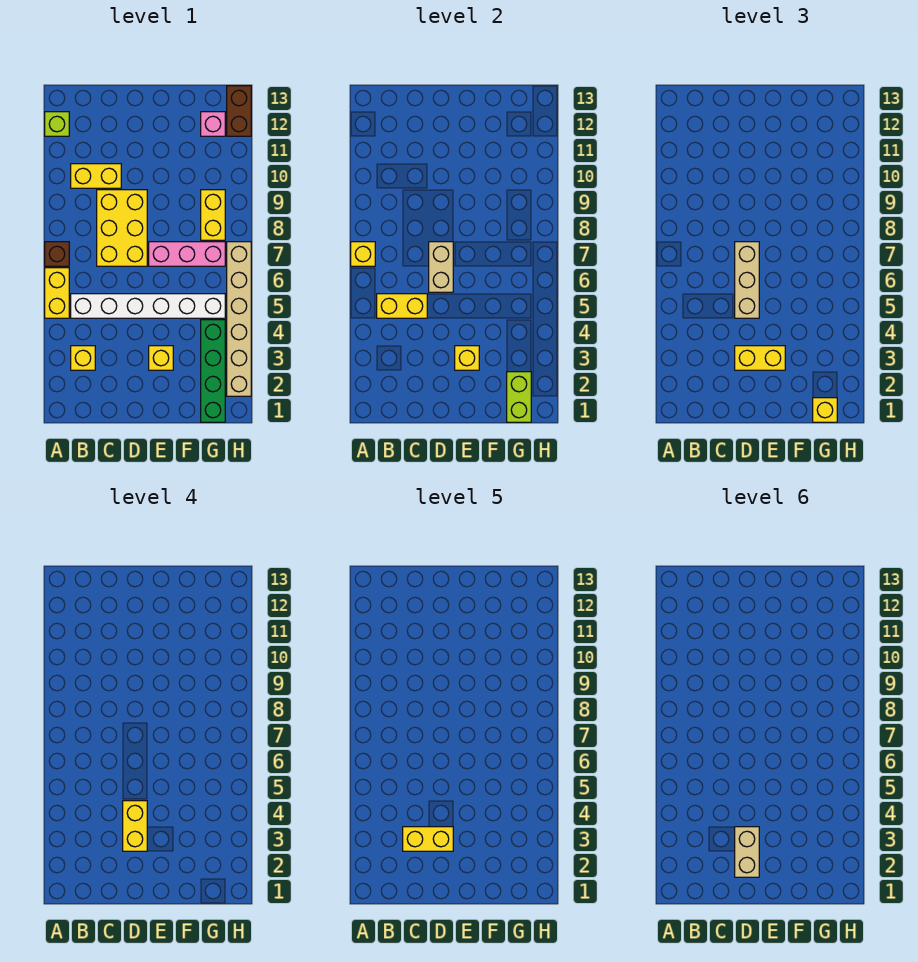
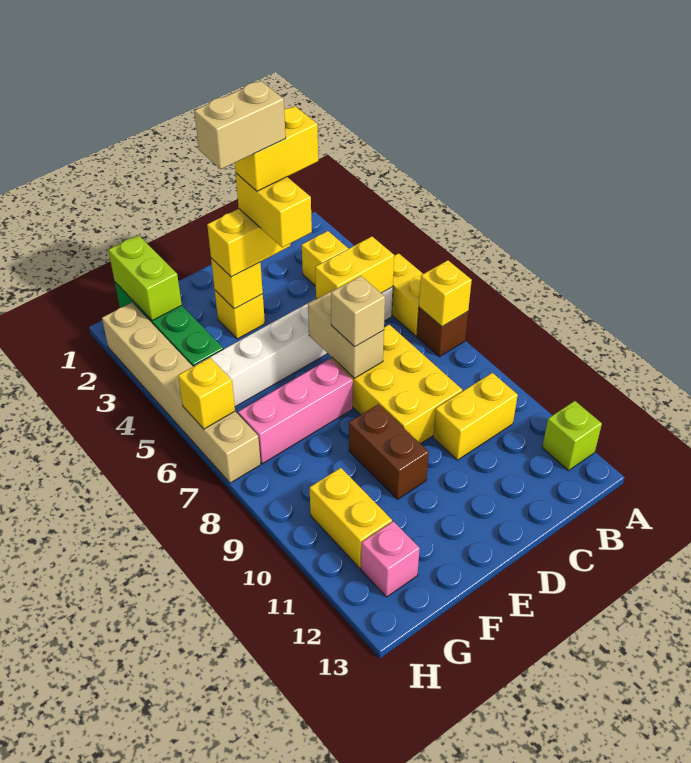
tan 1x2 brick [735,827,759,877] -> tan 1x2 brick turned to [195,81,286,169]
tan 1x3 brick [735,242,759,318] -> tan 1x1 brick [331,276,385,347]
yellow 1x1 brick [813,398,837,422] -> yellow 1x1 brick moved to [178,358,235,429]
yellow 1x2 brick [201,190,225,240] -> yellow 1x2 brick moved to [310,468,392,568]
brown 1x2 brick [227,86,251,136] -> brown 1x2 brick moved to [349,404,429,499]

